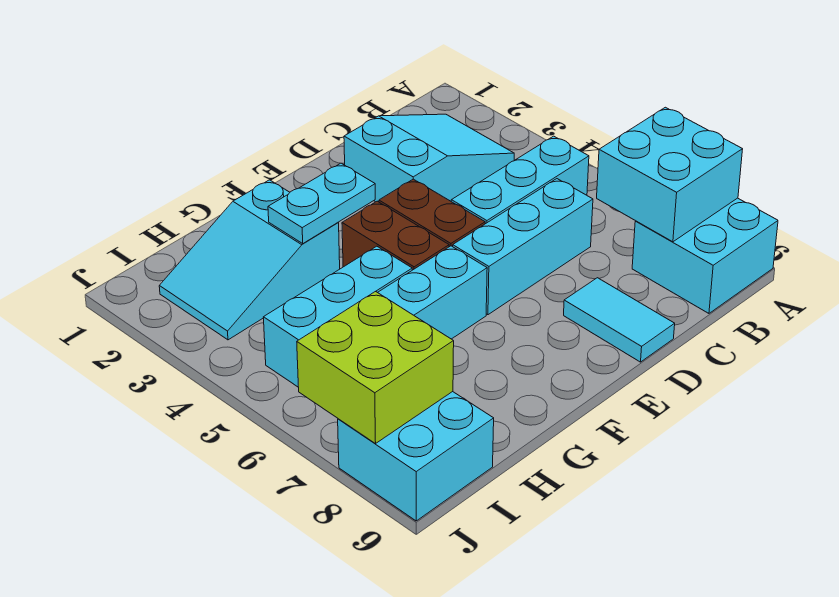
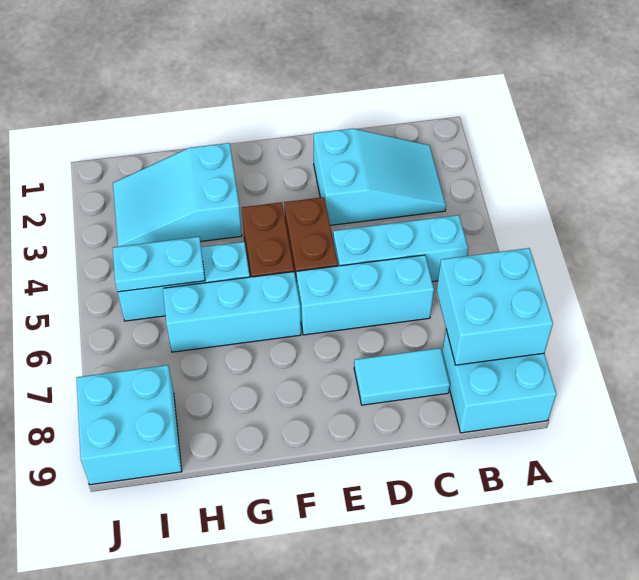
cyan 1x2 tile [564,278,675,362] -> cyan 1x2 tile turned to [354,348,450,405]
cyan 1x2 plate [268,163,375,243] -> cyan 1x2 plate moved to [113,237,205,292]
lime 2x2 brick [297,291,454,444] -> none

